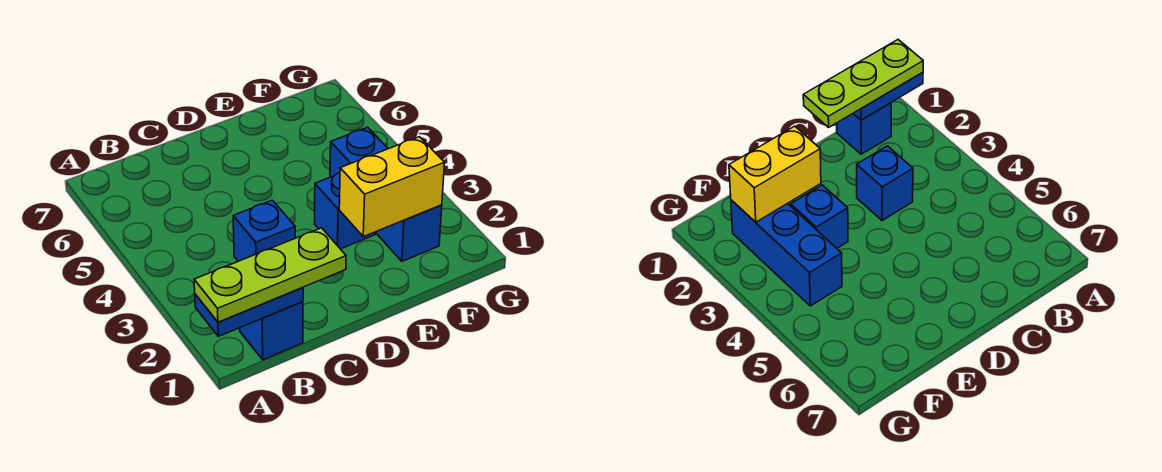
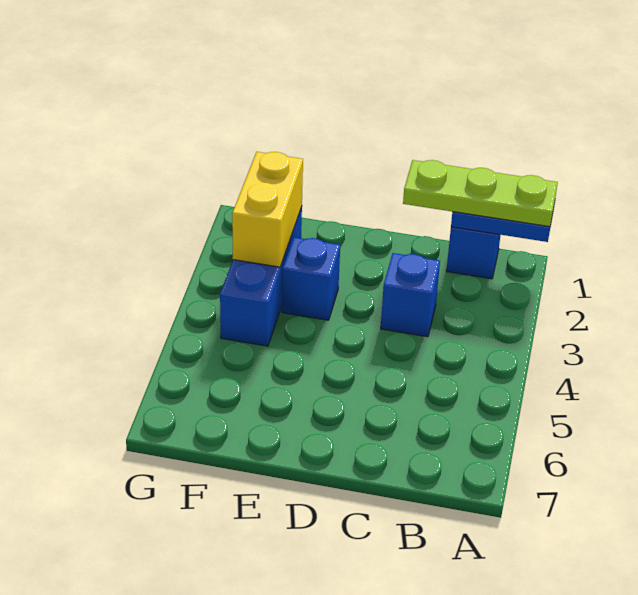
yellow 1x2 brick [339,137,445,237] -> yellow 1x2 brick turned to [232,152,303,267]

